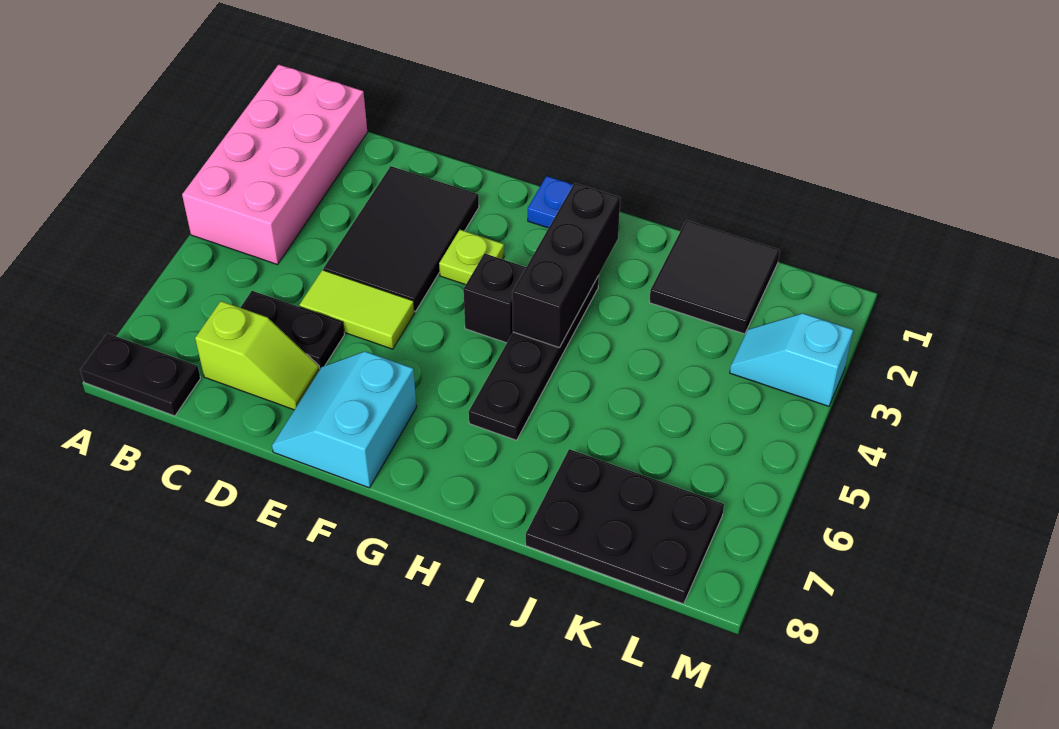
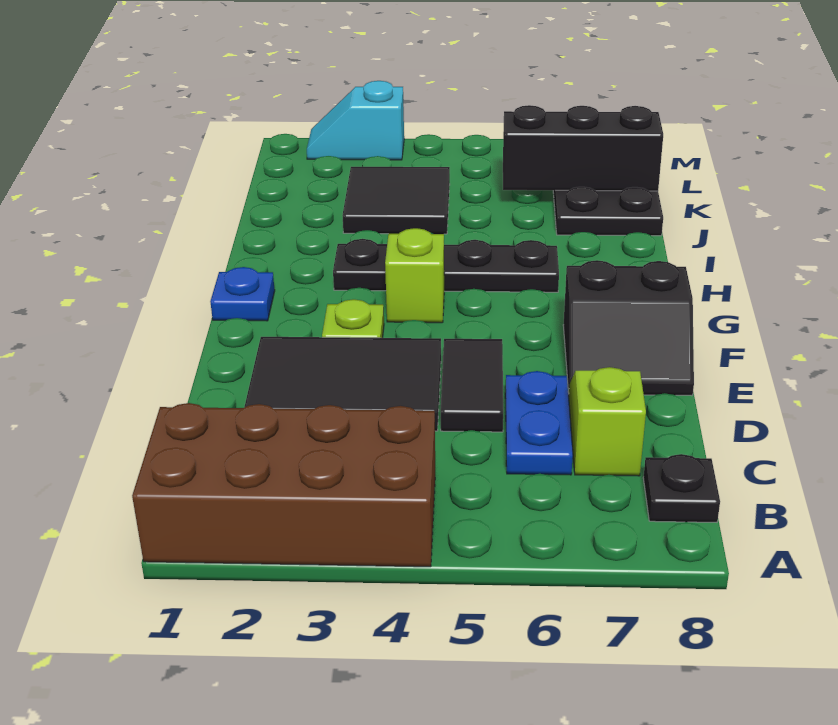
pink 2x4 brick [182,65,367,265] -> brown 2x4 brick [132,403,435,567]
black 1x2 plate [80,333,201,416] -> black 1x1 plate [643,454,720,522]
black 1x2 plate [240,291,344,369] -> blue 1x2 plate [505,371,573,475]
lime 1x2 tile [299,270,414,349] -> black 1x2 tile [441,339,503,432]
cyan 2x2 slope [272,352,417,488] -> black 2x2 slope [563,260,694,396]
black 1x1 brick [463,253,526,343] -> lime 1x1 brick [385,228,444,323]
black 1x3 brick [512,183,620,348] -> black 1x3 brick moved to [503,105,663,191]
black 2x2 tile [649,220,780,334] -> black 2x2 tile moved to [343,167,450,234]
cyan 1x2 slope [730,313,853,406] -> cyan 1x2 slope turned to [307,81,404,160]

